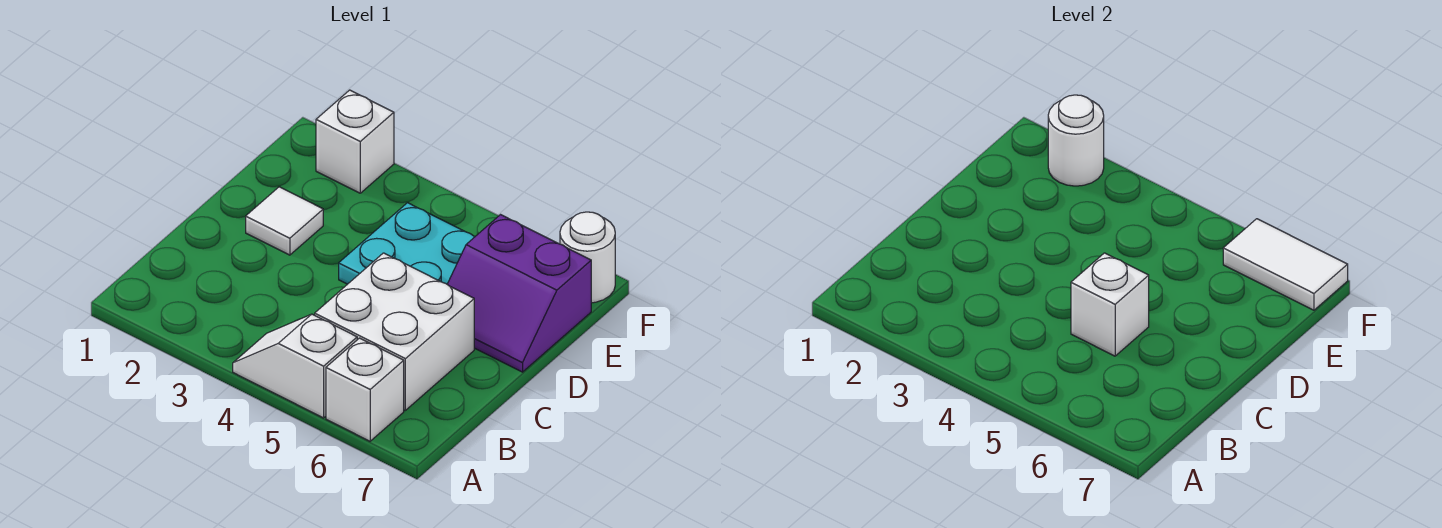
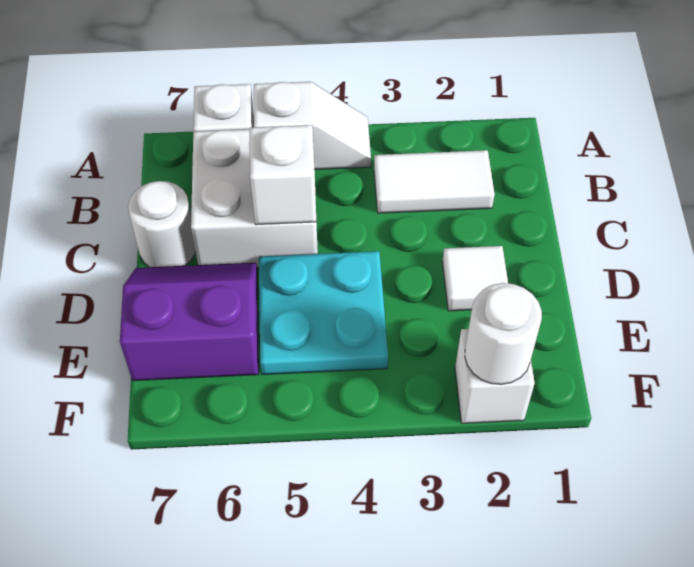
white 1x2 tile [1223,219,1348,310] -> white 1x2 tile moved to [374,150,495,213]
white 1x1 round brick [560,212,615,303] -> white 1x1 round brick moved to [128,181,196,267]

